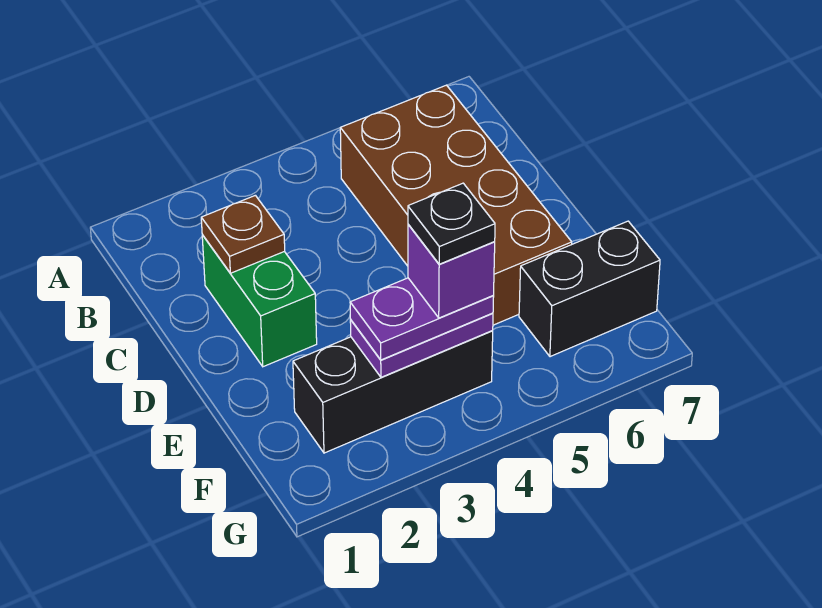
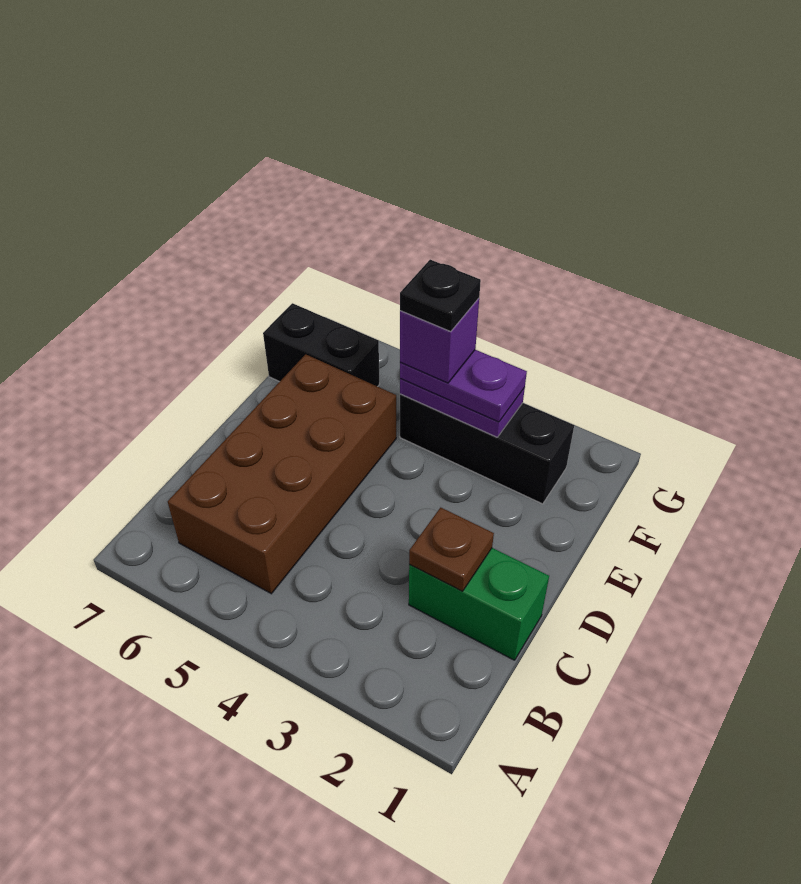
green 1x2 brick [202,235,317,367] -> green 1x2 brick turned to [409,548,549,660]

